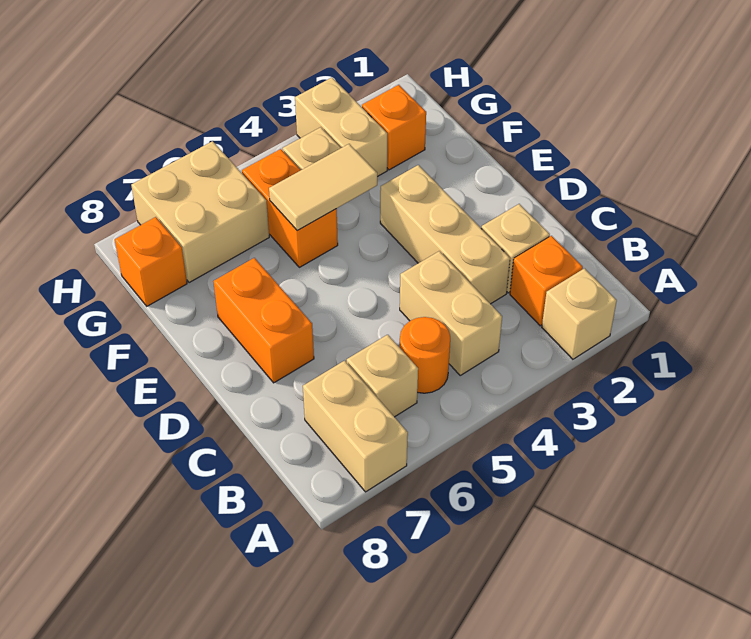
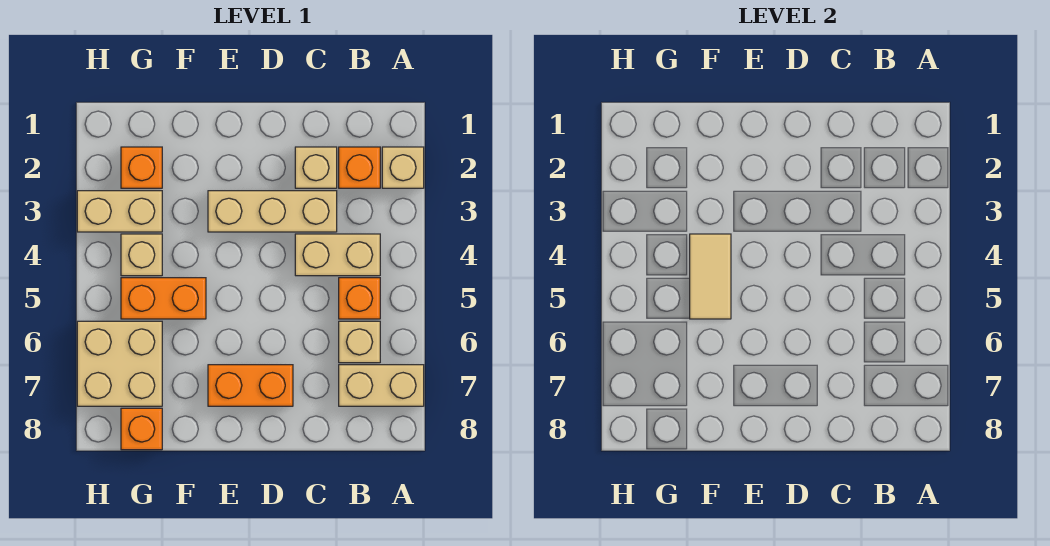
orange 1x1 round brick [400,317,450,393] -> orange 1x1 brick [339,278,380,319]

